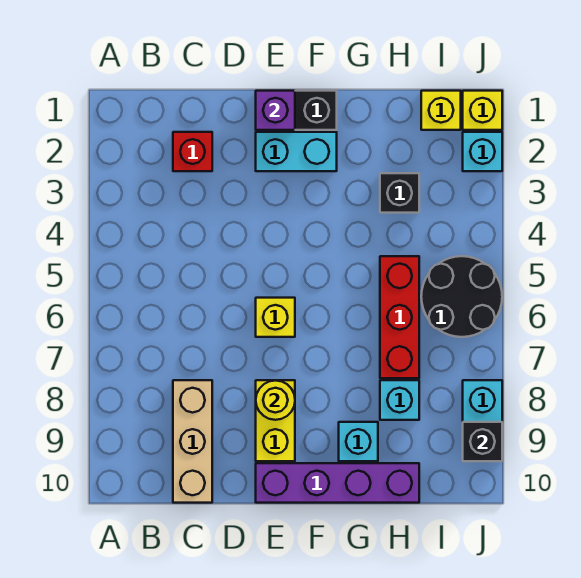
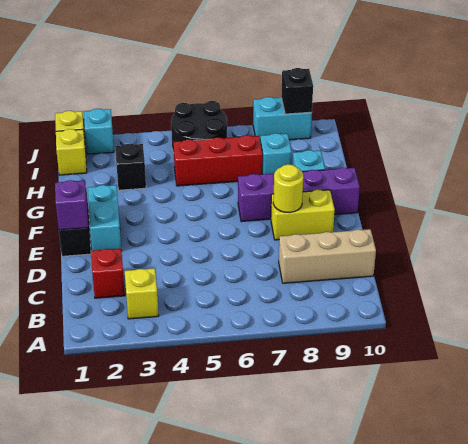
yellow 1x1 brick [256,298,295,337] -> yellow 1x1 brick moved to [125,268,159,319]
purple 1x4 brick [256,463,419,503] -> purple 1x4 brick turned to [238,167,360,222]

